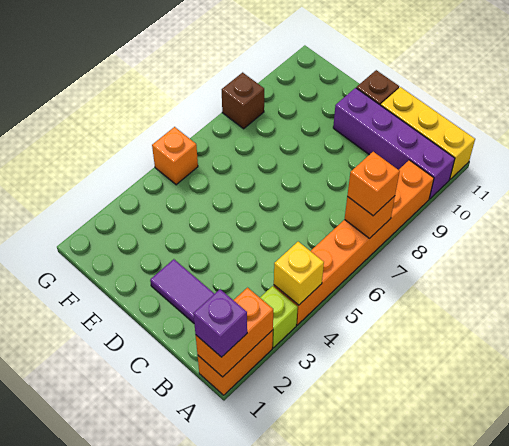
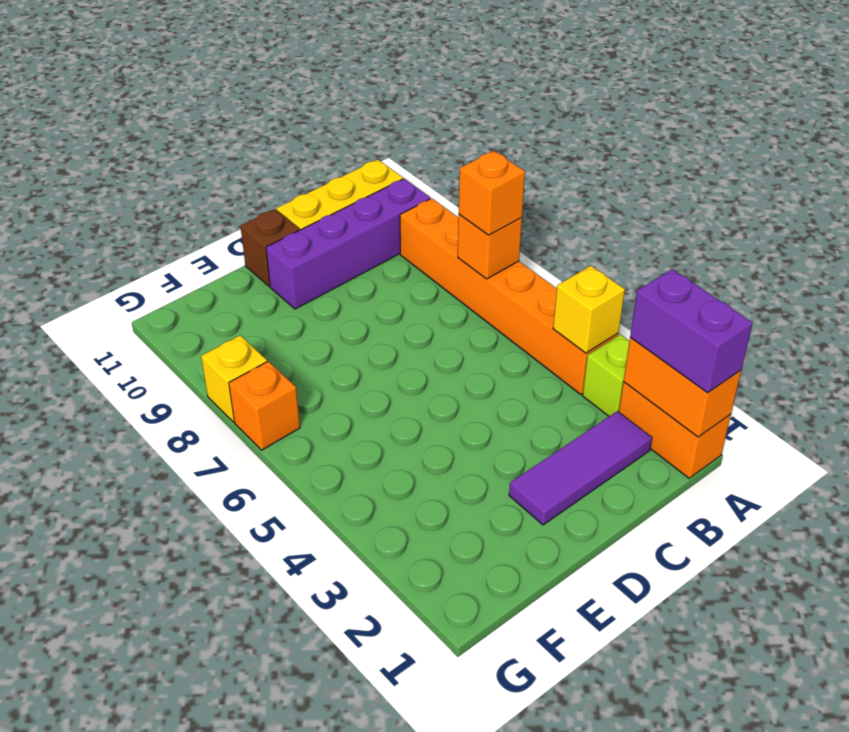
purple 1x1 brick [193,289,247,357] -> purple 1x2 brick [630,269,753,393]
orange 1x1 brick [152,127,198,185] -> orange 1x1 brick moved to [229,361,300,450]
brown 1x1 brick [222,72,264,129] -> yellow 1x1 brick [201,335,267,422]

